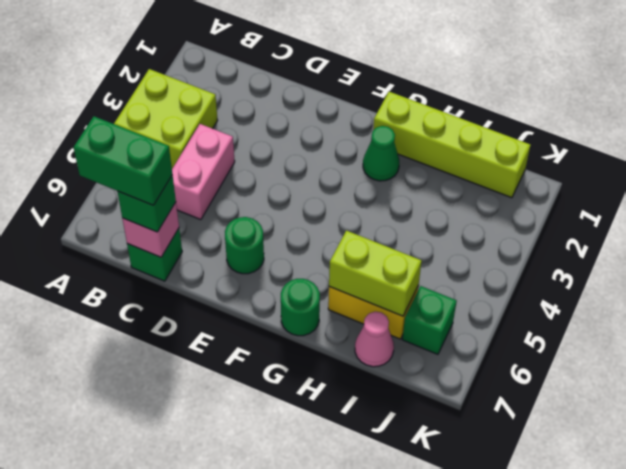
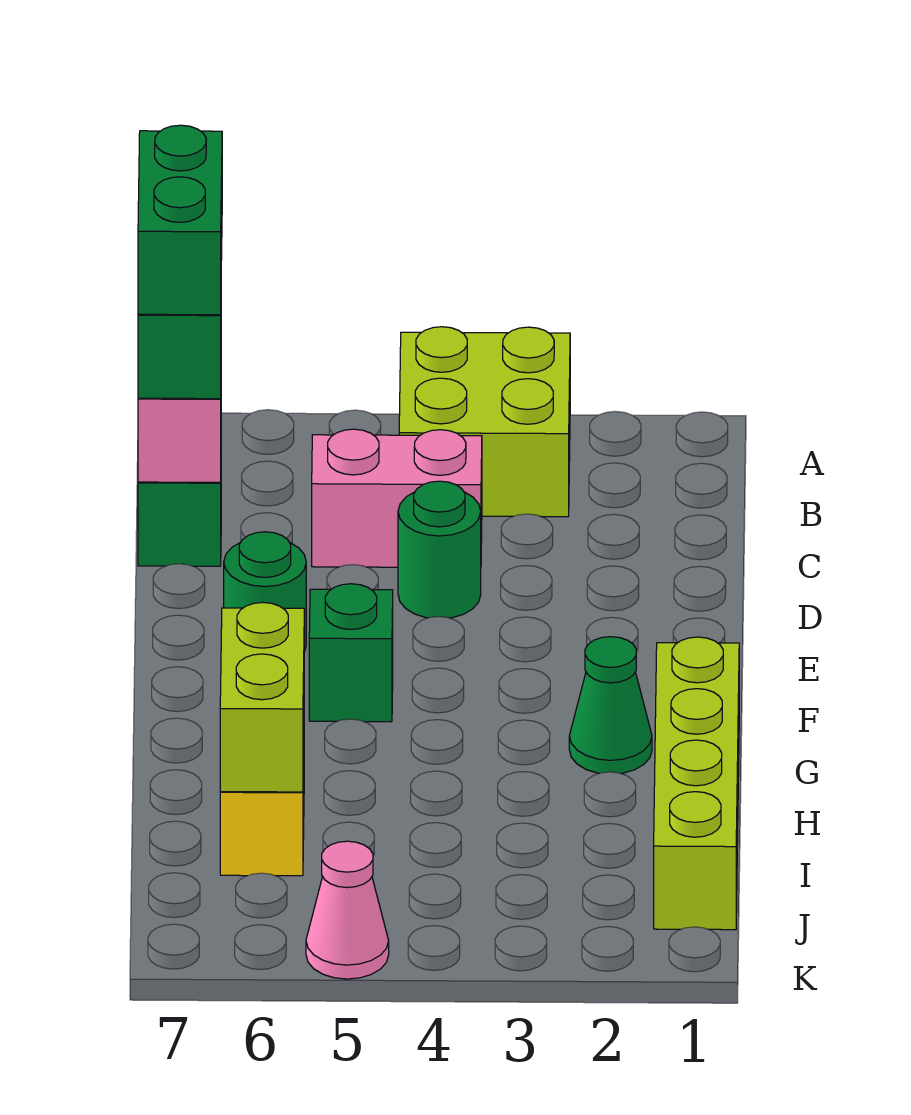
green 1x1 round brick [281,279,320,336] -> green 1x1 round brick moved to [398,481,481,618]
pink 1x1 cone [355,312,394,367] -> pink 1x1 cone moved to [306,841,389,979]
green 1x1 brick [402,286,457,354] -> green 1x1 brick moved to [309,584,393,722]

